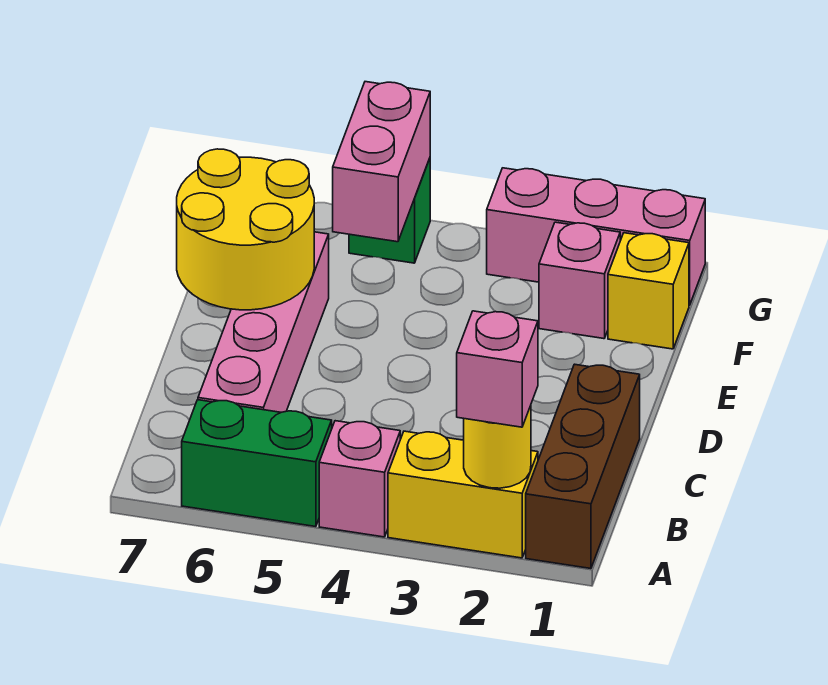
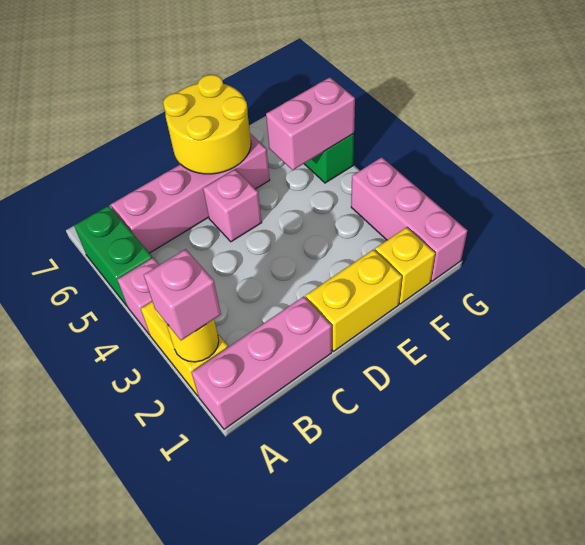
brown 1x3 brick [526,364,640,569] -> pink 1x3 brick [192,297,332,429]
none -> yellow 1x2 brick [306,250,402,351]
pink 1x1 brick [539,222,620,339] -> pink 1x1 brick moved to [203,169,262,242]

